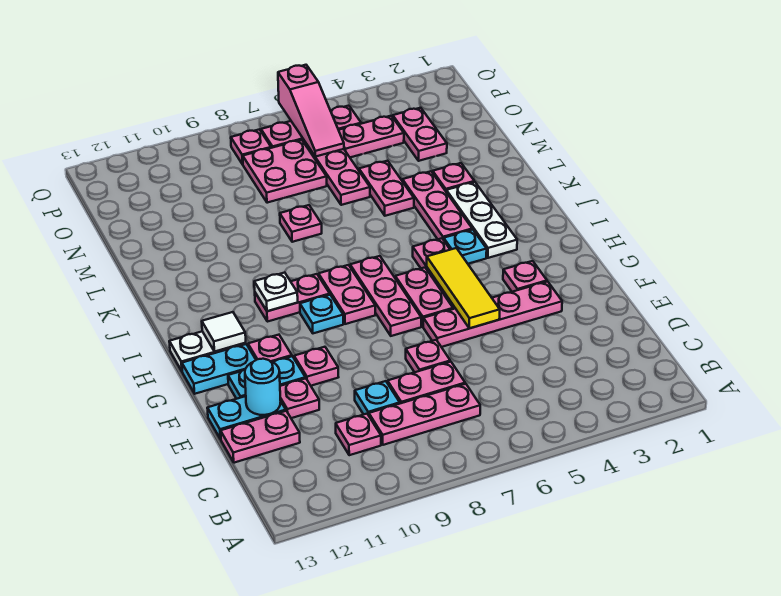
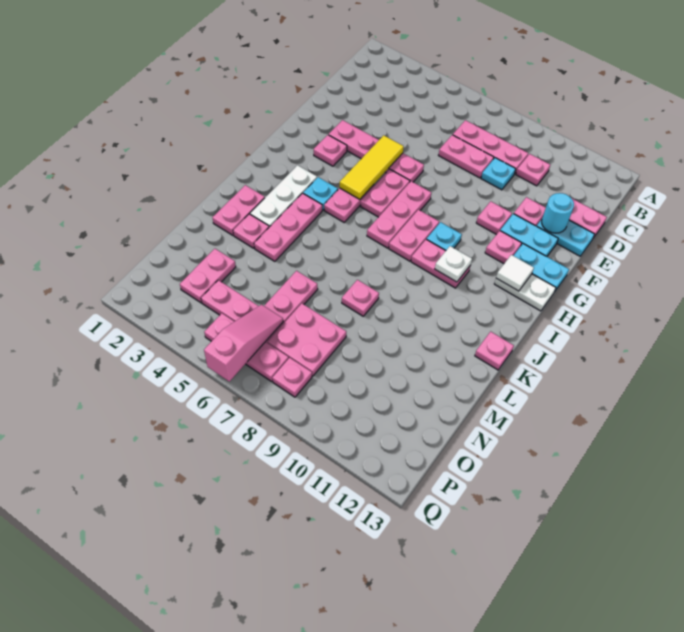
pink 1x1 plate [406,340,450,372] -> pink 1x1 plate moved to [475,332,514,370]
pink 1x2 plate [359,161,414,216] -> pink 1x2 plate moved to [213,185,265,235]

